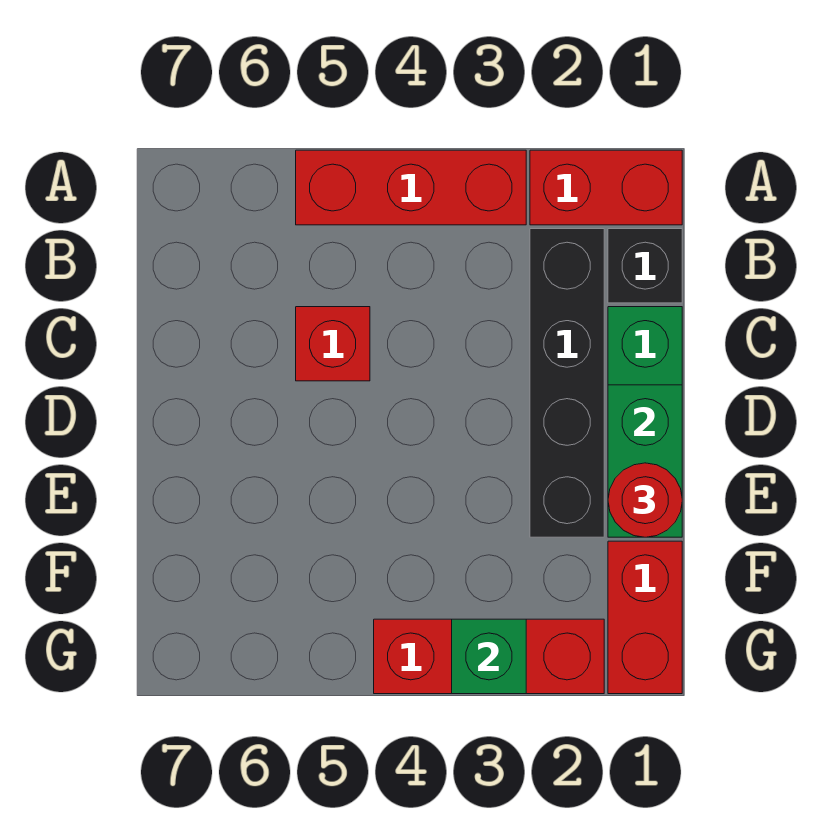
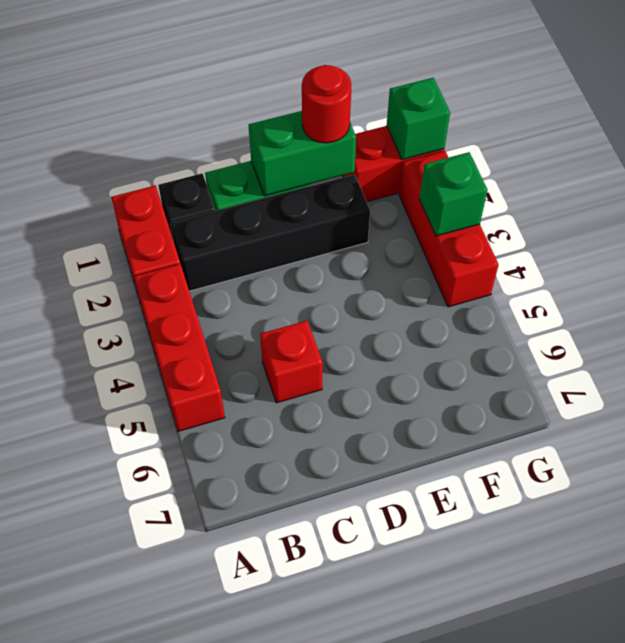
none -> green 1x1 brick [387,78,450,160]

